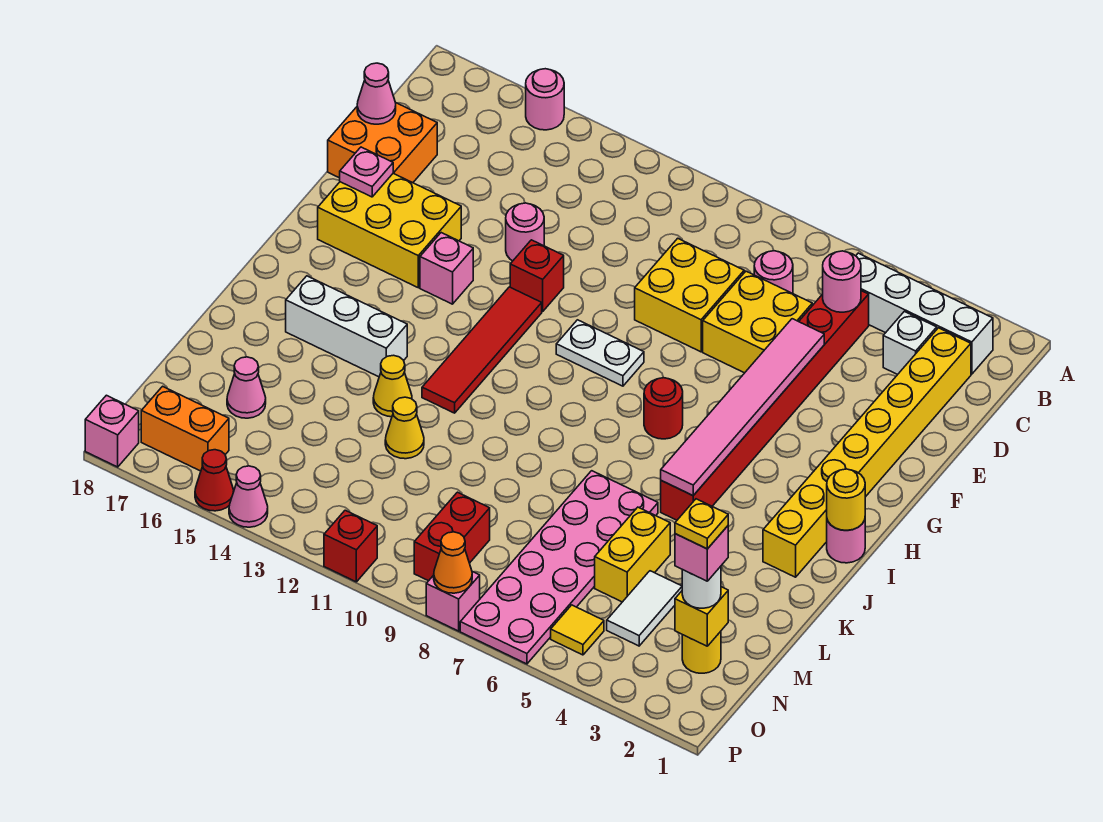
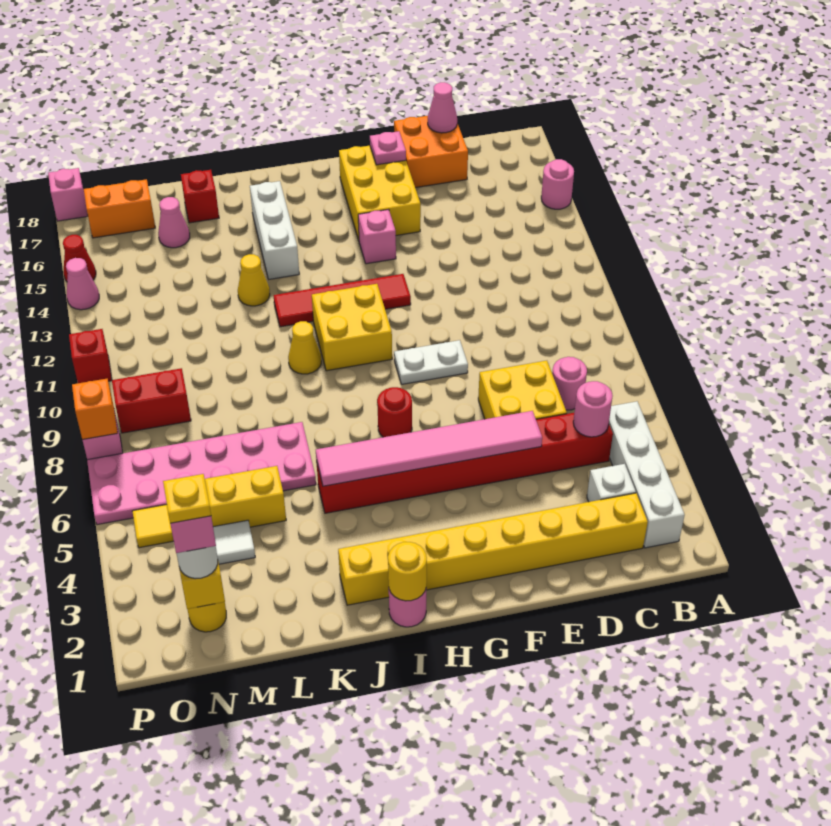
yellow 2x2 brick [635,238,744,352] -> yellow 2x2 brick moved to [312,284,392,371]
pink 1x1 round brick [506,203,544,261] -> none
red 1x1 brick [510,240,564,311] -> red 1x1 brick moved to [181,170,219,223]
white 1x2 plate [556,320,644,386] -> white 1x2 plate turned to [394,340,468,384]
yellow 1x1 cone [385,397,424,459] -> yellow 1x1 cone moved to [288,321,321,374]
orange 1x2 brick [141,386,229,471] -> orange 1x2 brick turned to [84,179,155,238]
orange 1x1 cone [434,532,472,593] -> orange 1x1 brick [72,379,118,440]

